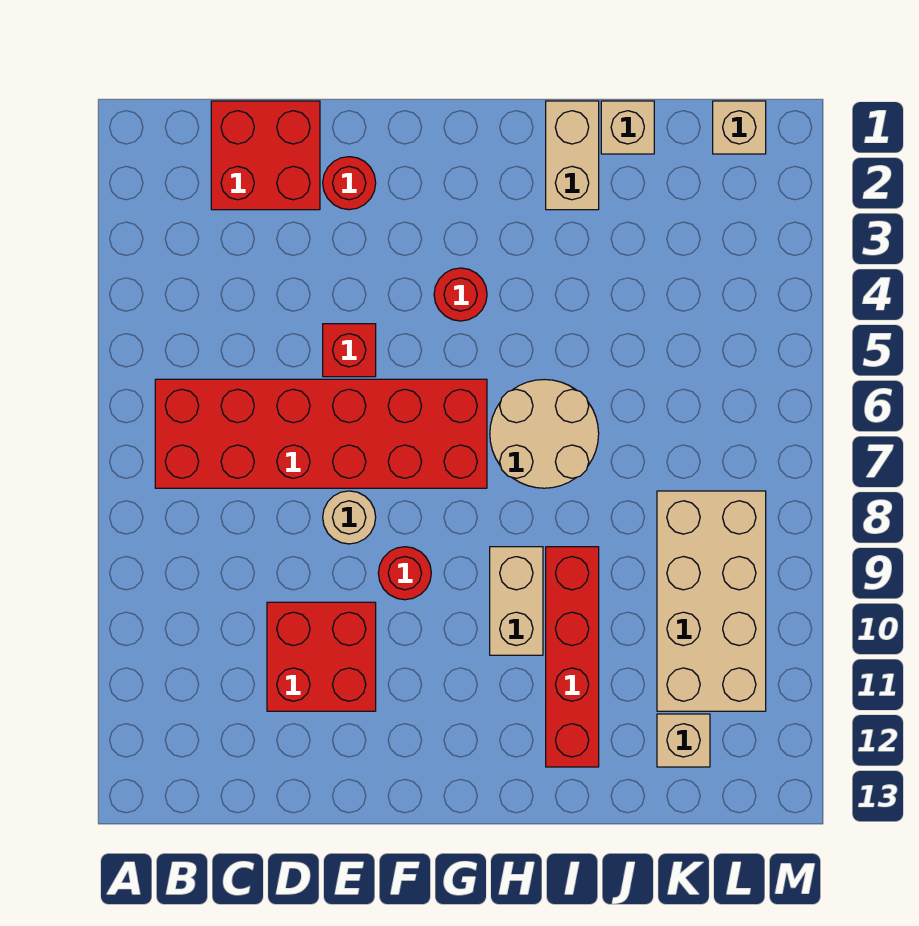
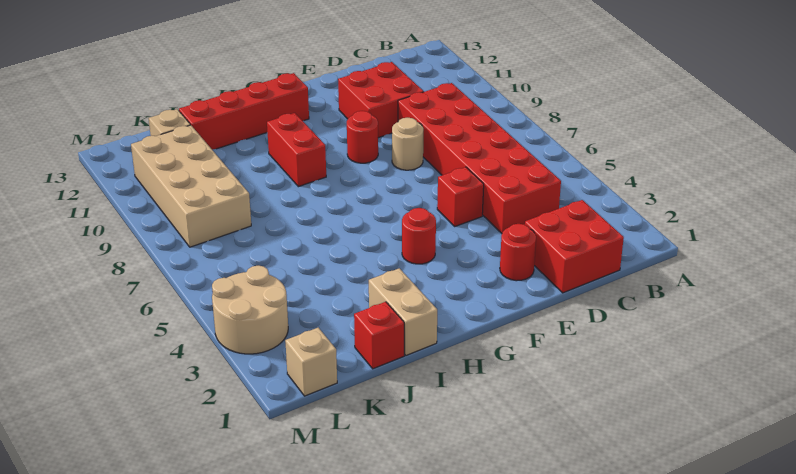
red 2x6 brick [155,379,487,488] -> red 2x6 brick turned to [398,83,561,233]
tan 2x2 round brick [490,379,599,488] -> tan 2x2 round brick moved to [212,266,288,354]
tan 1x2 brick [490,547,543,655] -> red 1x2 brick [267,113,326,187]
red 1x4 brick [546,547,599,767] -> red 1x4 brick turned to [179,73,309,150]
tan 1x1 brick [601,101,654,154] -> red 1x1 brick [354,302,404,369]

